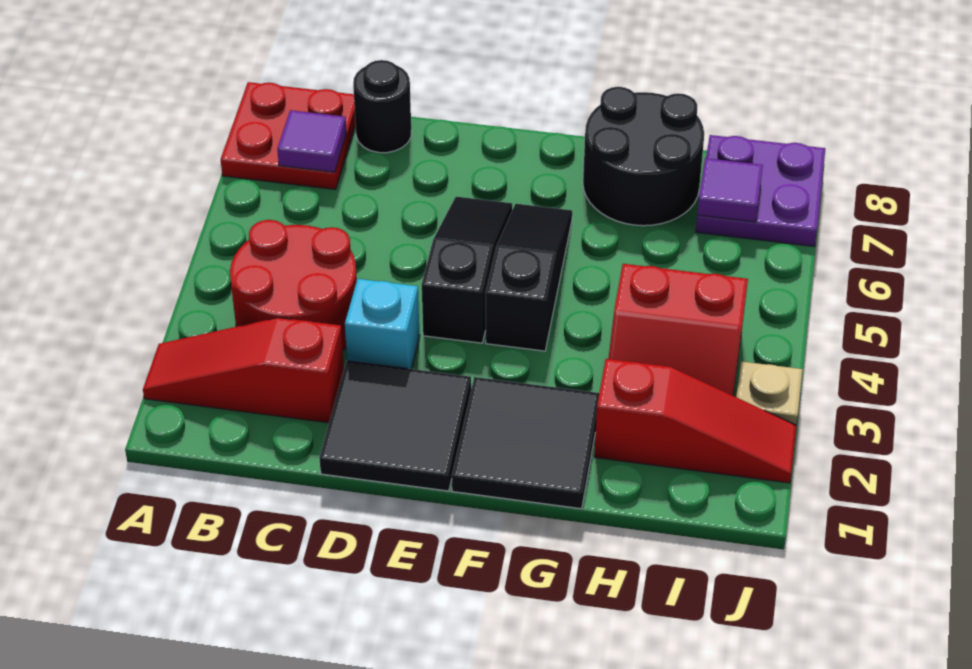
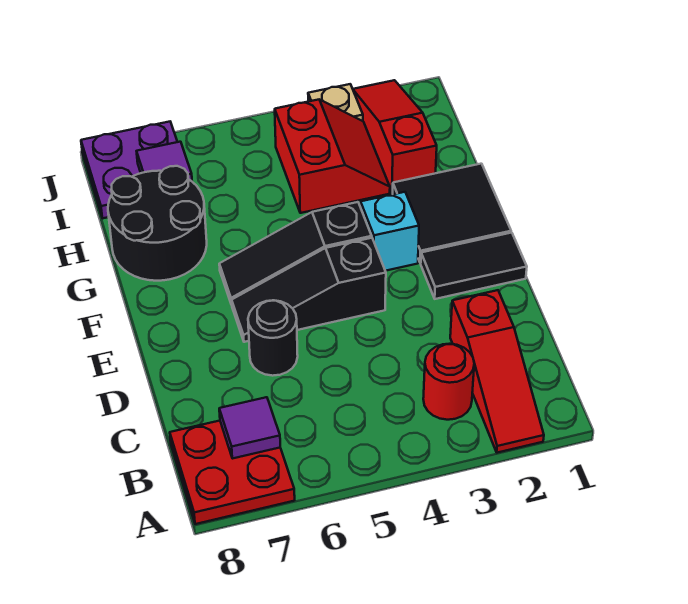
red 2x2 round brick [230,220,357,350] -> red 1x1 round brick [423,344,474,420]
black 1x1 round brick [353,60,411,153] -> black 1x1 round brick moved to [248,300,298,376]
black 2x2 tile [319,361,471,491] -> black 1x2 tile [421,233,527,299]
cyan 1x1 brick [345,279,420,369] -> cyan 1x1 brick moved to [361,192,419,271]

